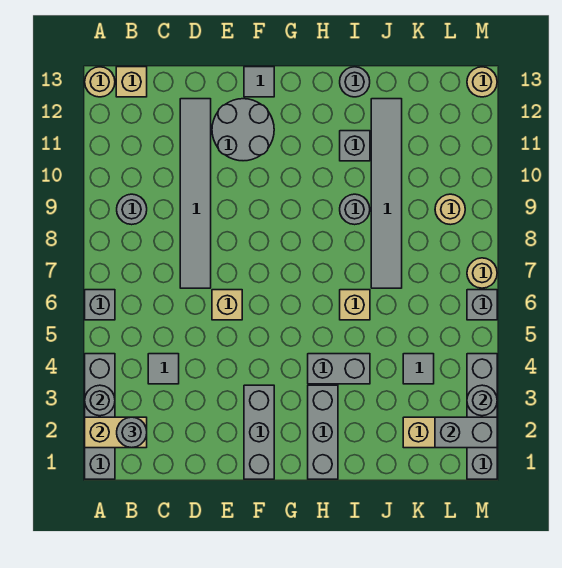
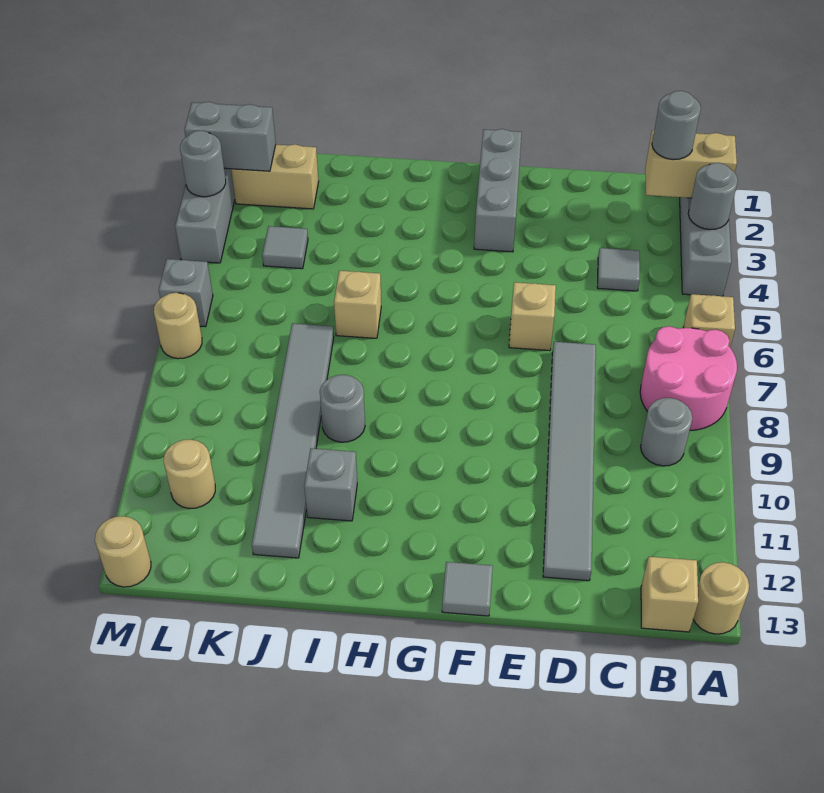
grey 1x1 brick [85,290,115,320] -> tan 1x1 brick [683,294,735,347]
none -> pink 2x2 round brick [640,326,737,430]
grey 2x2 round brick [212,99,274,161] -> none
grey 1x3 brick [308,385,338,479] -> none
grey 1x2 brick [308,354,370,384] -> none
grey 1x1 round brick [340,67,370,97] -> none
tan 1x1 round brick [435,194,465,225] -> tan 1x1 round brick moved to [164,439,215,509]

